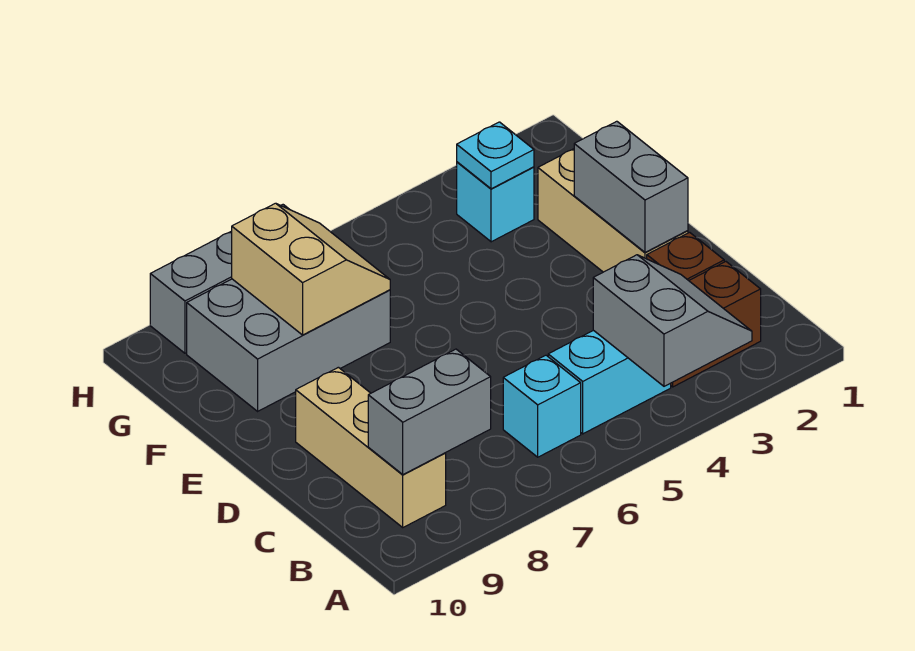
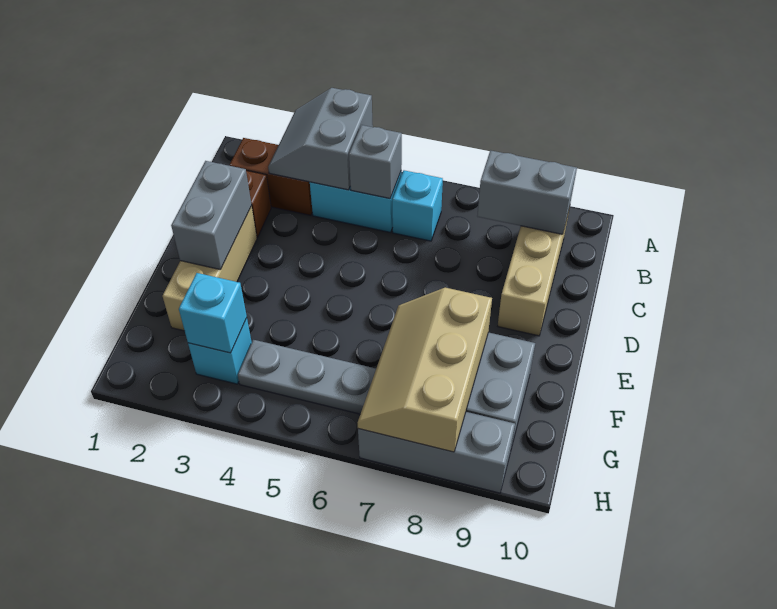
none -> grey 1x1 brick [349,125,402,199]
tan 2x2 slope [232,203,390,335] -> tan 2x3 slope [358,288,492,452]
cyan 1x1 plate [457,122,534,189] -> cyan 1x1 brick [179,273,247,353]
none -> grey 1x3 plate [238,340,376,414]

